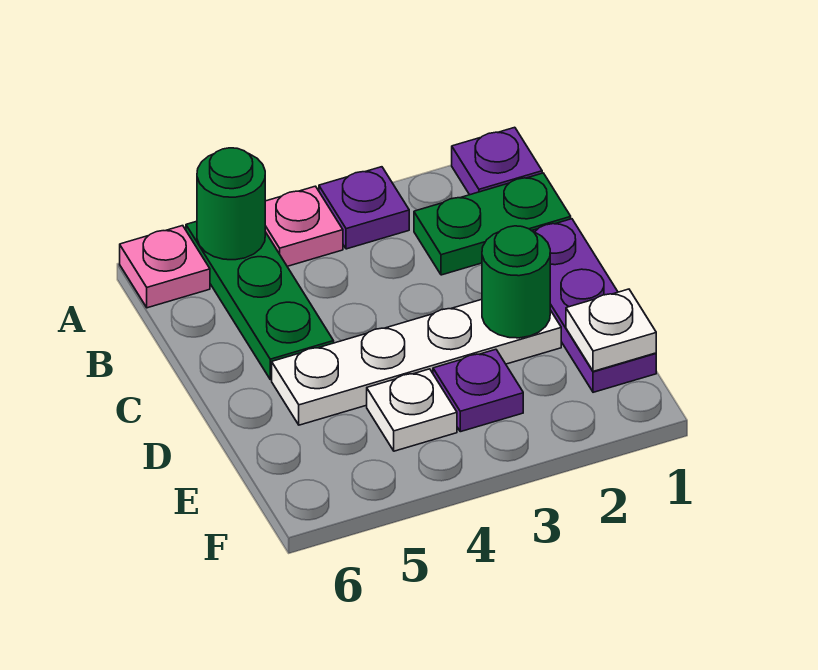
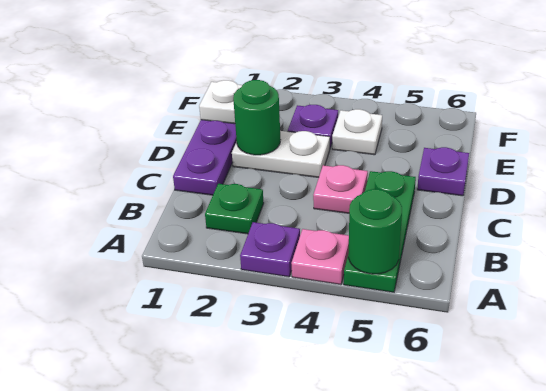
purple 1x1 plate [452,127,542,195] -> purple 1x1 plate moved to [417,147,469,196]
pink 1x1 plate [120,226,210,308] -> pink 1x1 plate moved to [313,165,368,213]
green 1x2 plate [414,173,571,275] -> green 1x1 plate [205,184,264,234]
white 1x4 plate [272,300,561,425] -> white 1x2 plate [232,131,330,177]

